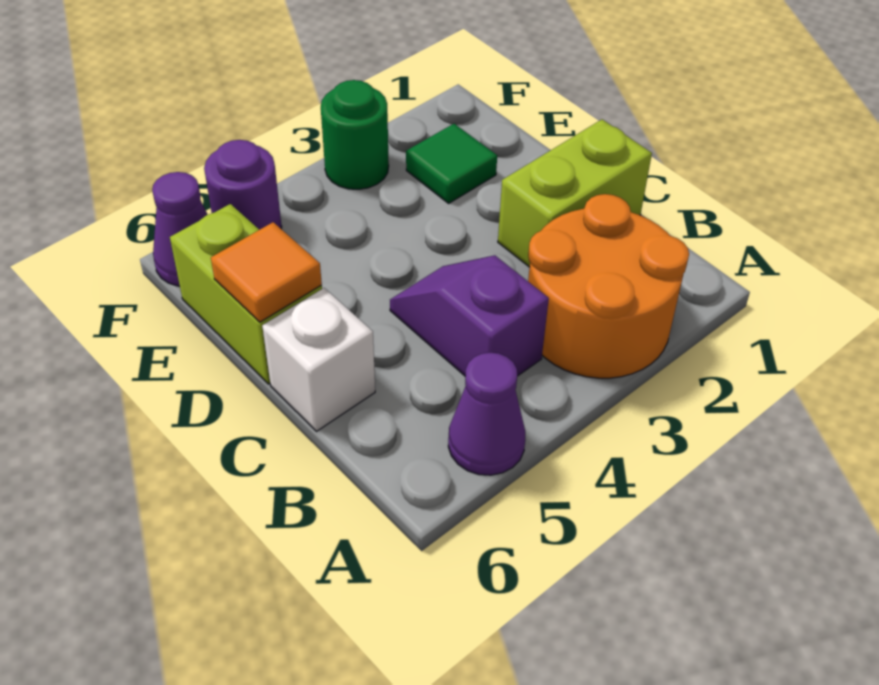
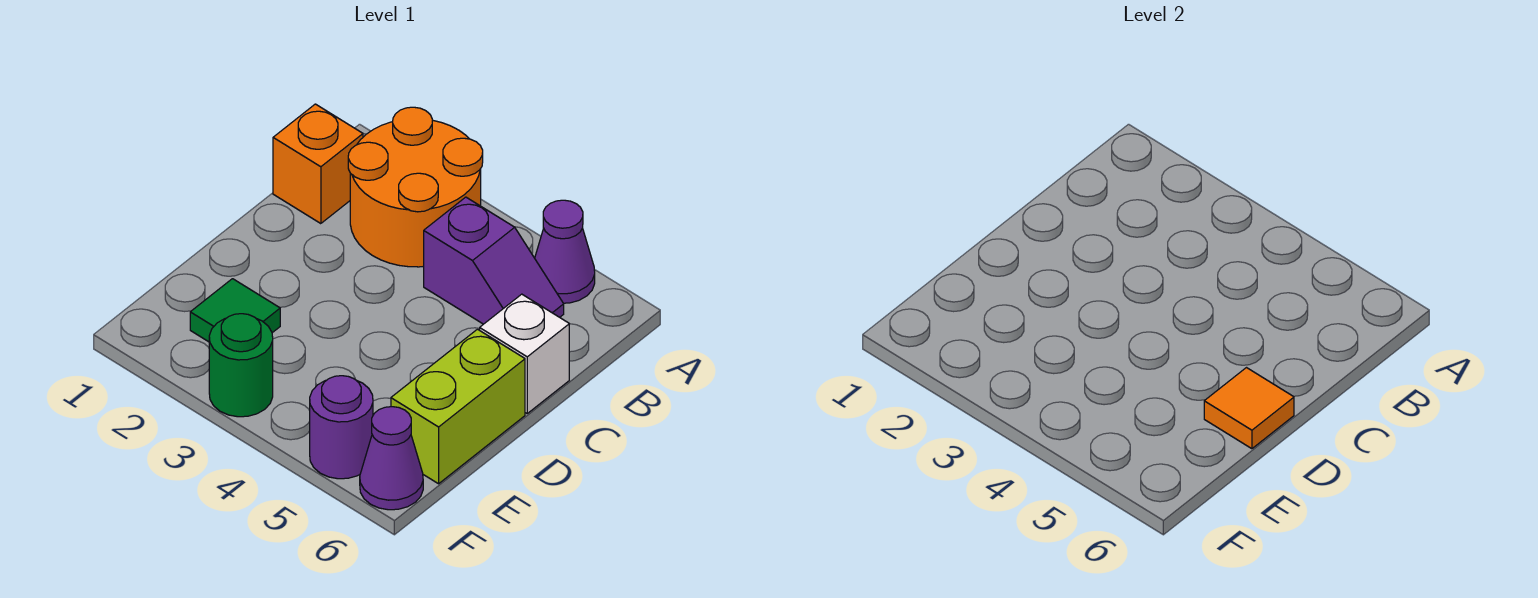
none -> orange 1x1 brick [273,104,363,224]
purple 1x2 slope [390,255,549,376] -> purple 1x2 slope turned to [424,197,564,324]
lime 1x2 brick [498,119,652,267] -> none

